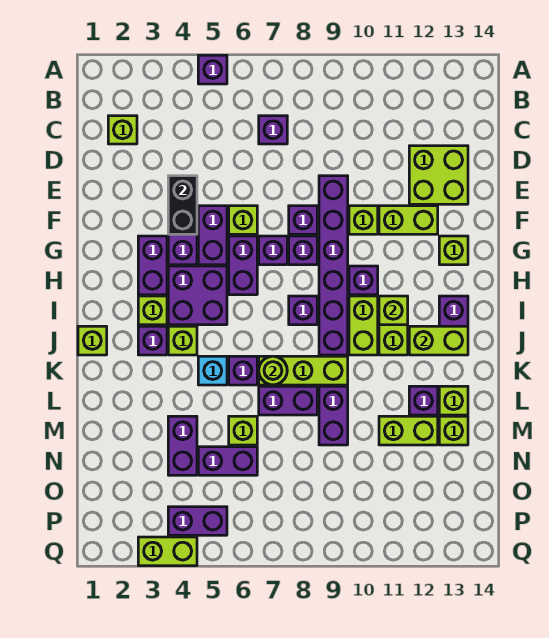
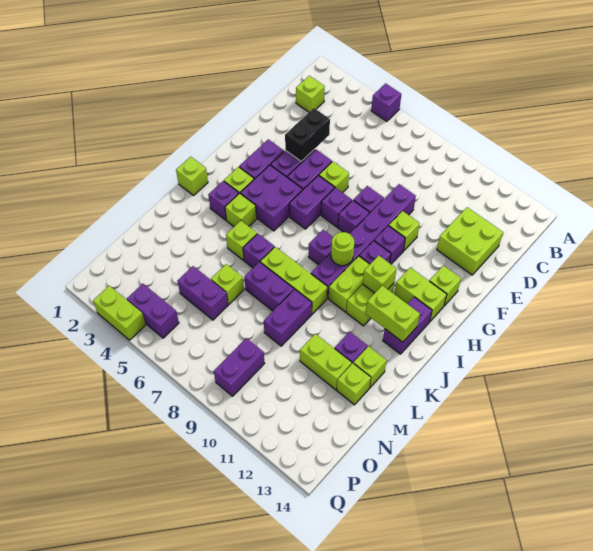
purple 1x1 brick [259,116,287,144] -> purple 1x1 brick moved to [374,226,405,264]
lime 1x2 brick [379,206,438,234] -> lime 1x2 brick moved to [394,268,447,321]
cyan 1x1 brick [198,356,227,385] -> lime 1x1 brick [226,221,257,260]
lime 1x1 round brick [259,356,287,385] -> lime 1x1 round brick moved to [331,232,354,266]
purple 1x2 brick [168,416,197,475] -> purple 1x2 brick moved to [214,338,265,396]

